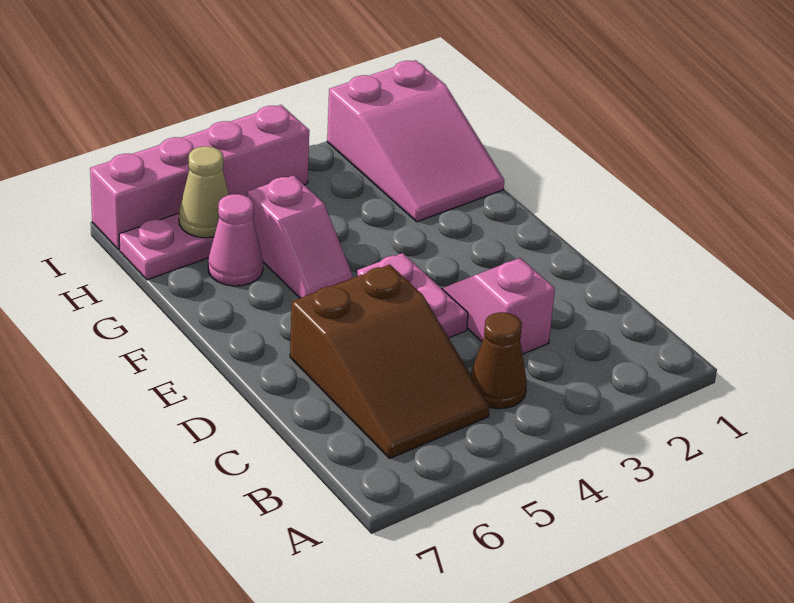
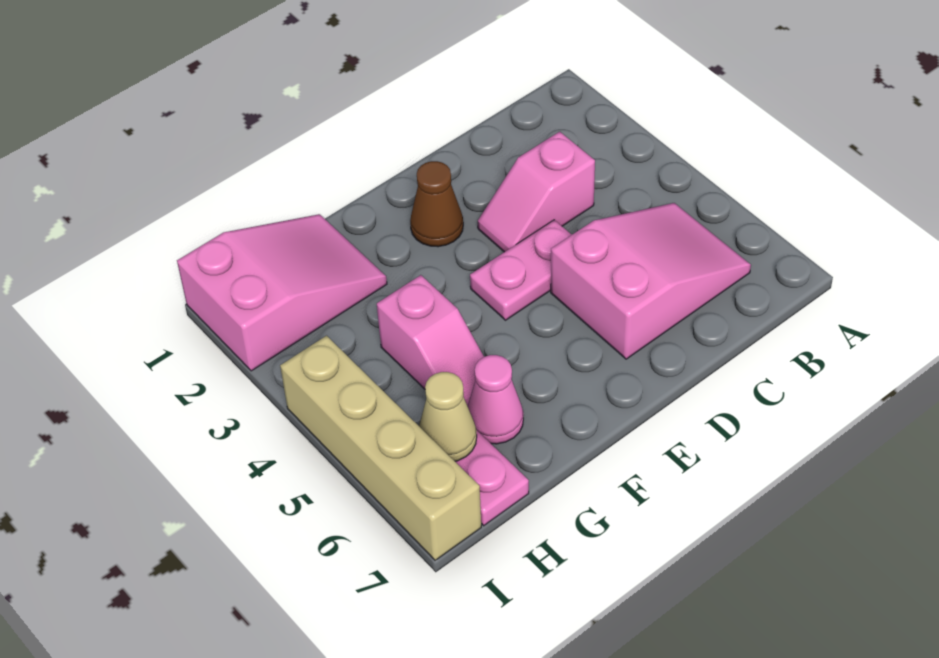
brown 1x1 cone [470,312,527,409] -> brown 1x1 cone moved to [410,161,463,247]
brown 2x3 slope [290,265,489,458] -> pink 2x3 slope [551,203,751,359]
pink 1x2 slope [247,175,353,298] -> pink 1x2 slope turned to [377,275,484,406]
pink 1x4 brick [90,105,309,250] -> tan 1x4 brick [280,336,481,560]

